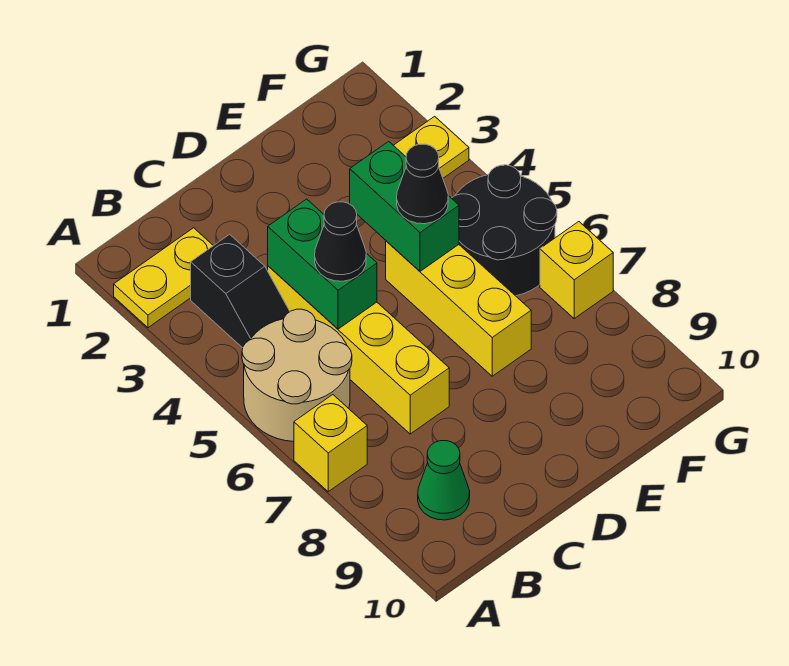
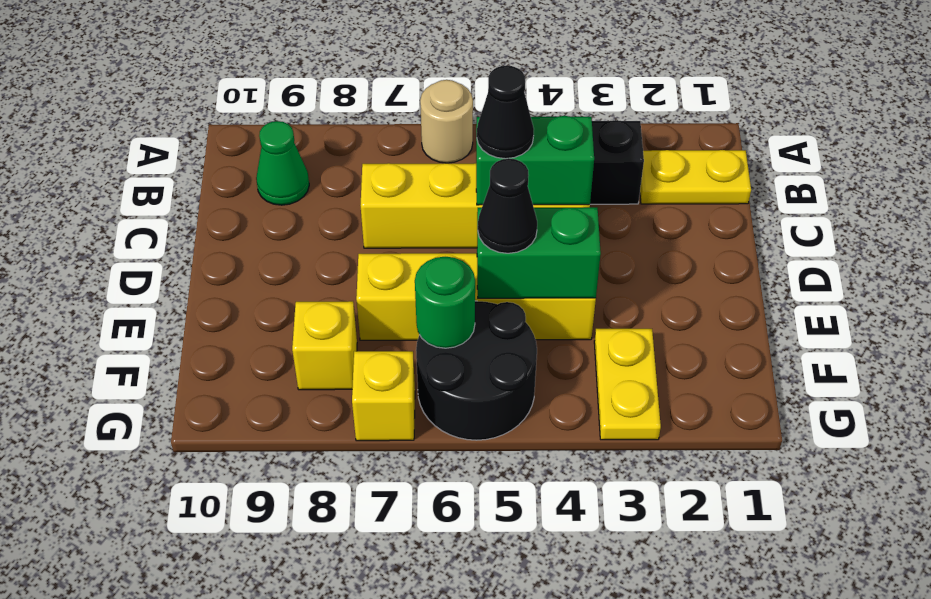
yellow 1x2 plate [114,228,213,328] -> yellow 1x2 plate turned to [640,150,751,204]
tan 2x2 round brick [242,309,352,441] -> tan 1x1 round brick [420,80,473,163]
yellow 1x1 brick [294,395,367,492] -> yellow 1x1 brick moved to [292,301,357,390]
yellow 1x3 brick [386,241,531,376] -> yellow 1x4 brick [356,253,596,340]
none -> green 1x1 round brick [415,257,475,348]

